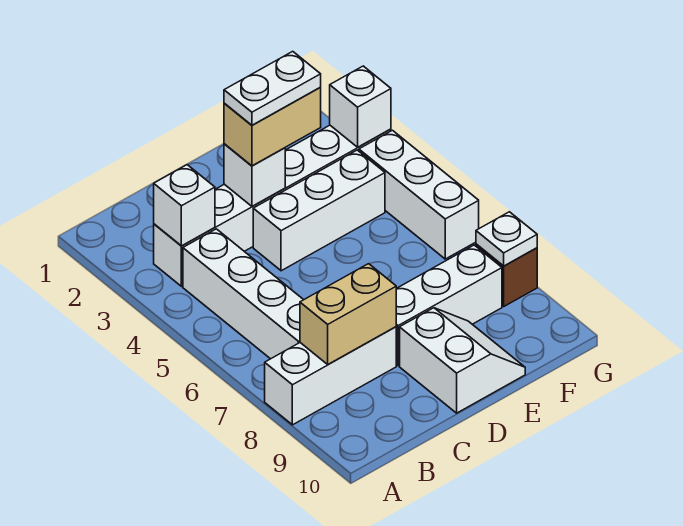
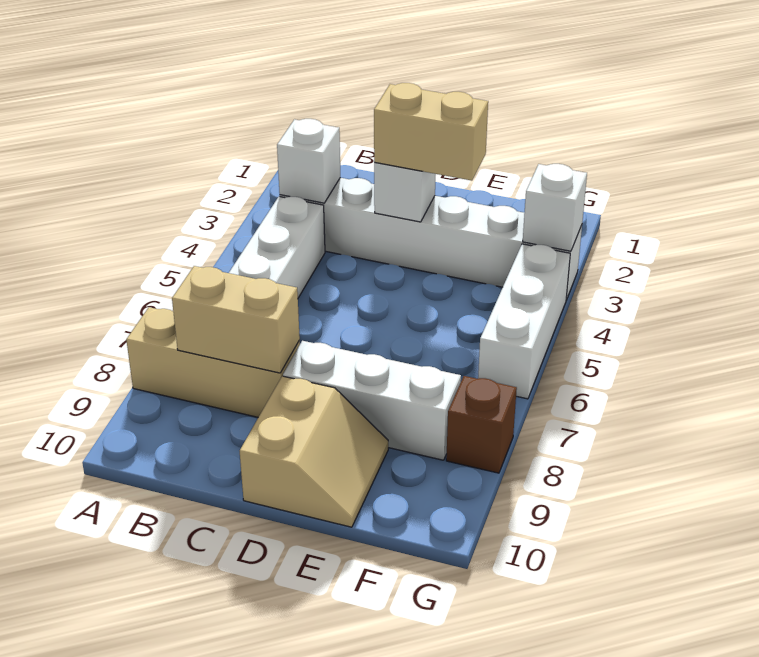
white 1x3 brick [265,327,396,425] -> tan 1x3 brick [126,307,300,417]
white 1x2 plate [224,51,321,125] -> none
white 1x3 brick [253,150,385,271] -> none
white 2x2 slope [400,308,525,413] -> tan 2x2 slope [240,376,388,527]
white 1x1 plate [476,212,537,266] -> none

